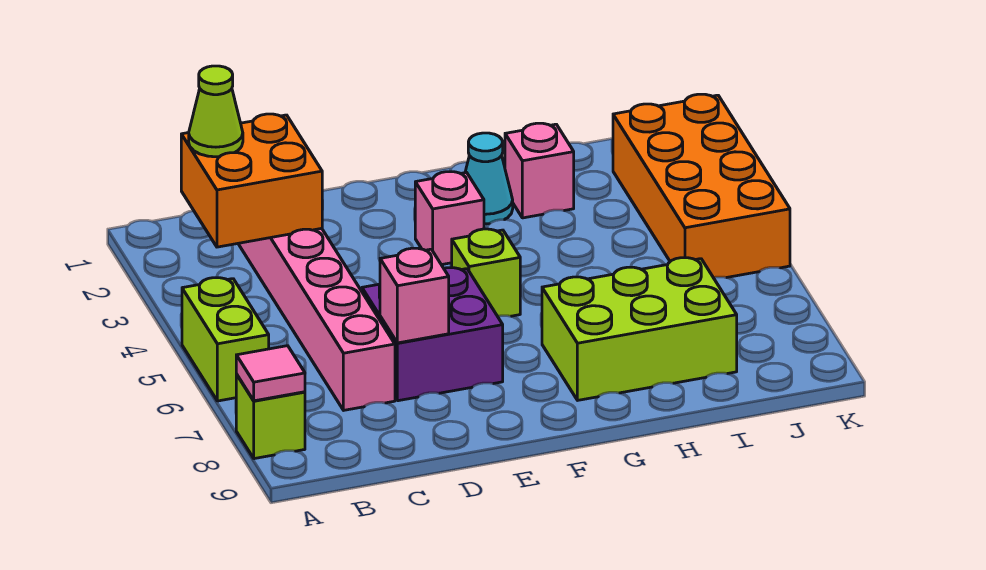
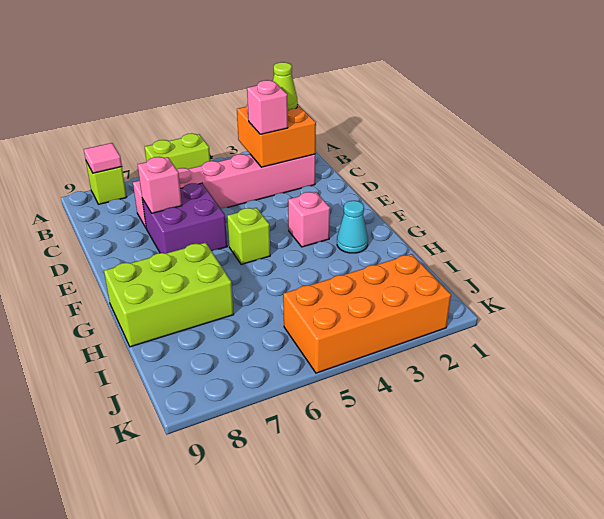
lime 2x3 brick [542,258,737,400] -> lime 2x3 brick turned to [104,243,234,347]
pink 1x1 brick [505,123,574,218] -> pink 1x1 brick moved to [247,80,288,134]

